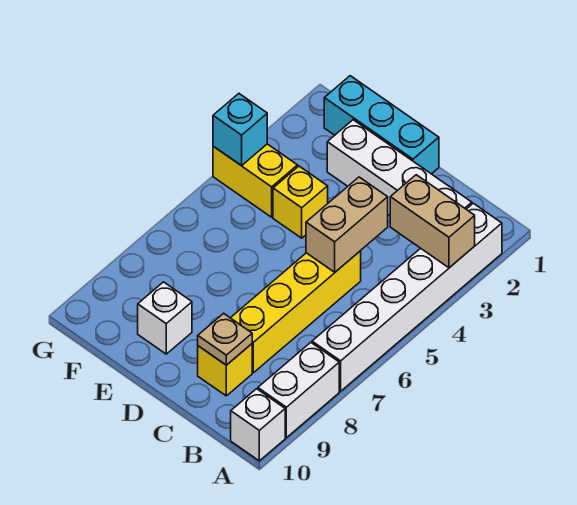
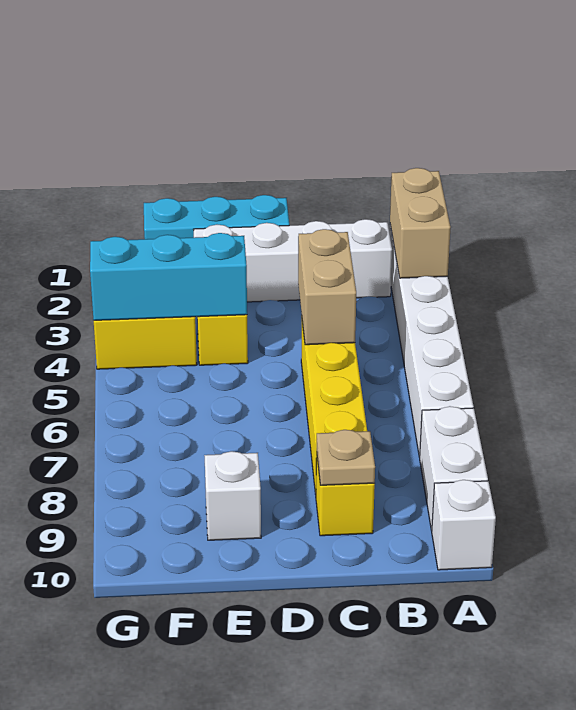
tan 1x2 brick [390,175,475,268] -> tan 1x2 brick turned to [390,168,451,278]
cyan 1x1 brick [213,94,267,166] -> cyan 1x3 brick [90,233,247,320]

